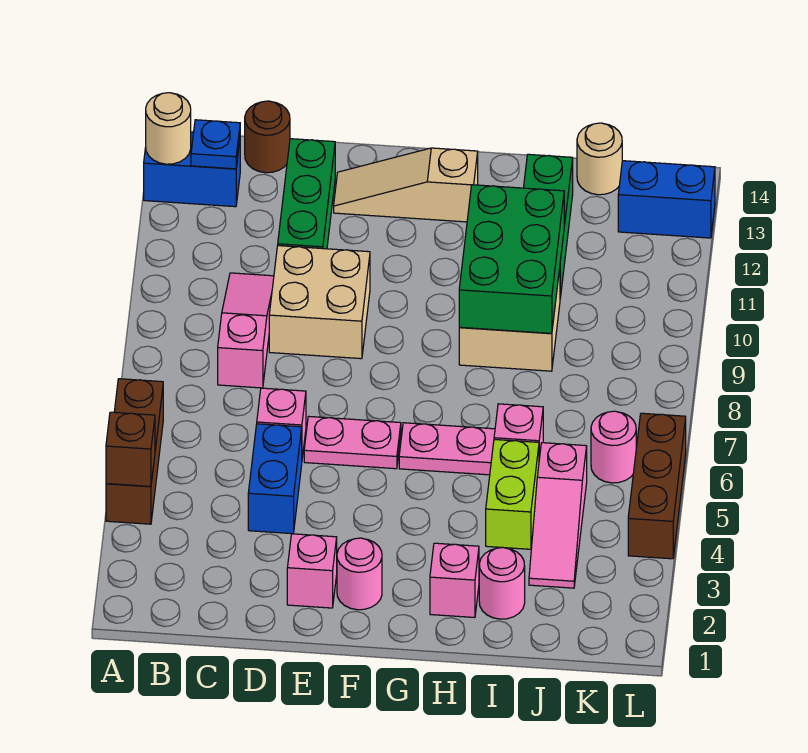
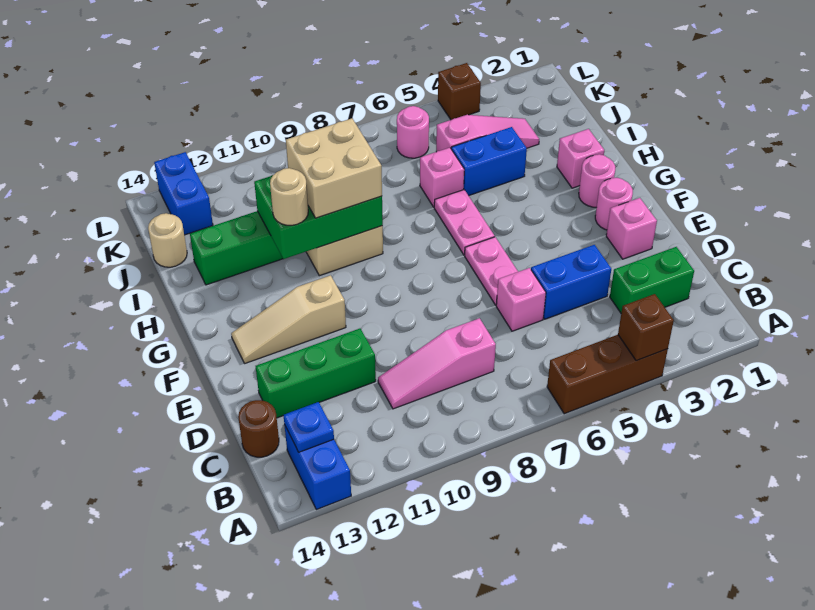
tan 1x1 round brick [146,93,191,164] -> tan 1x1 round brick moved to [270,168,308,225]
none -> green 1x2 brick [610,247,694,313]
tan 2x2 brick [269,246,370,359] -> tan 2x2 brick moved to [286,118,382,218]
tan 1x3 slope [334,148,478,222] -> tan 1x3 slope turned to [231,275,346,363]
pink 1x1 round brick [479,548,525,619] -> pink 1x1 round brick moved to [579,154,615,207]
lime 1x2 brick [486,439,539,549] -> blue 1x2 brick [451,127,527,196]
brown 1x3 brick [628,413,686,559] -> brown 1x1 brick [438,63,481,120]

